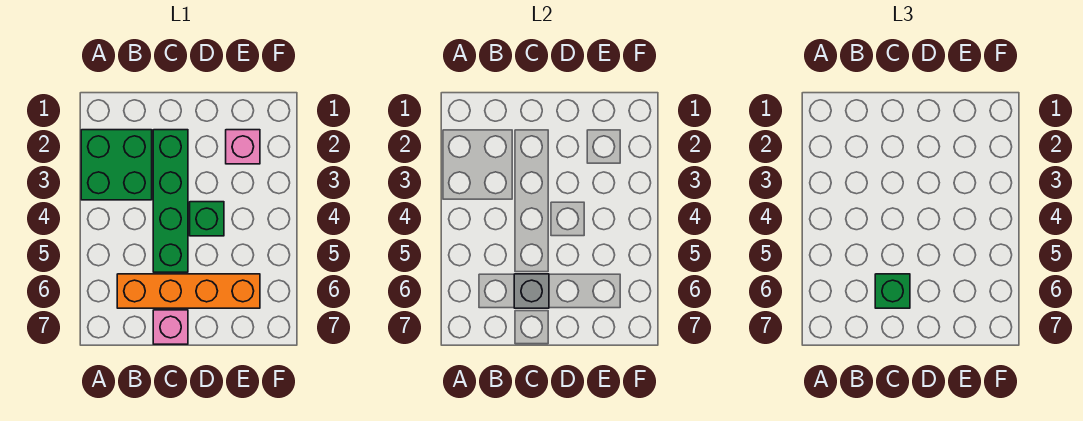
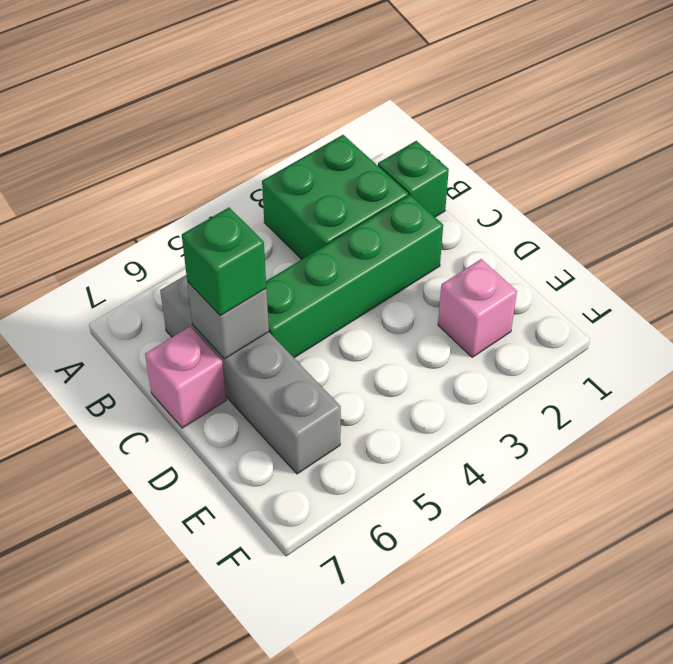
orange 1x4 brick [117,274,260,308] -> grey 1x4 brick [160,275,341,474]
green 1x1 brick [190,202,224,236] -> green 1x1 brick moved to [378,141,449,217]

